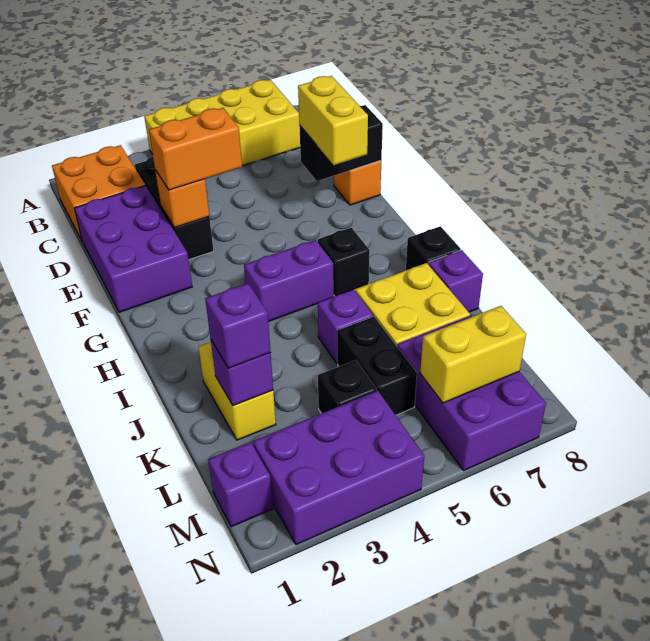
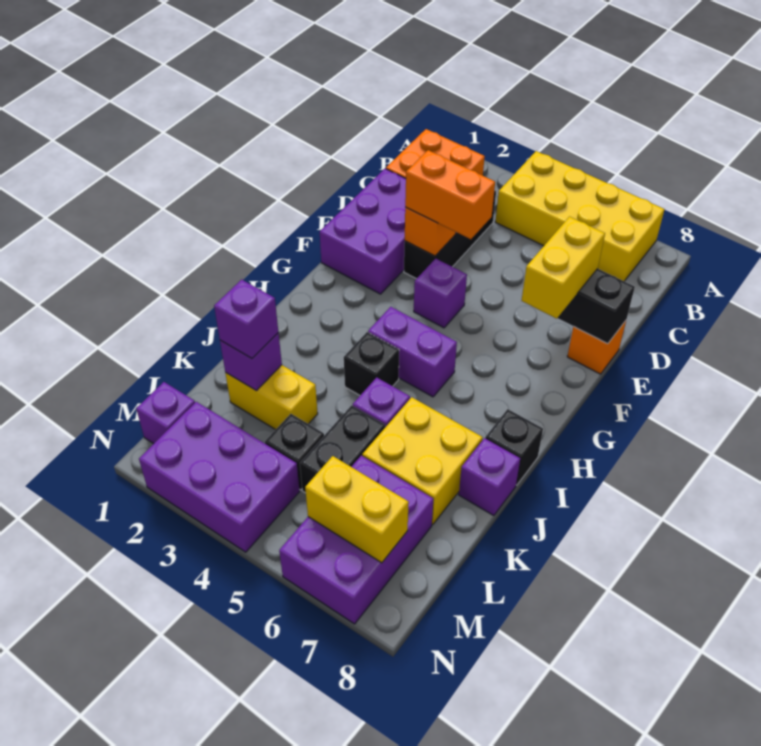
none -> purple 1x1 brick [414,259,467,328]
black 1x1 brick [318,228,370,296] -> black 1x1 brick moved to [344,332,399,395]
yellow 1x2 brick [198,342,276,440] -> yellow 1x2 brick turned to [225,365,318,430]

